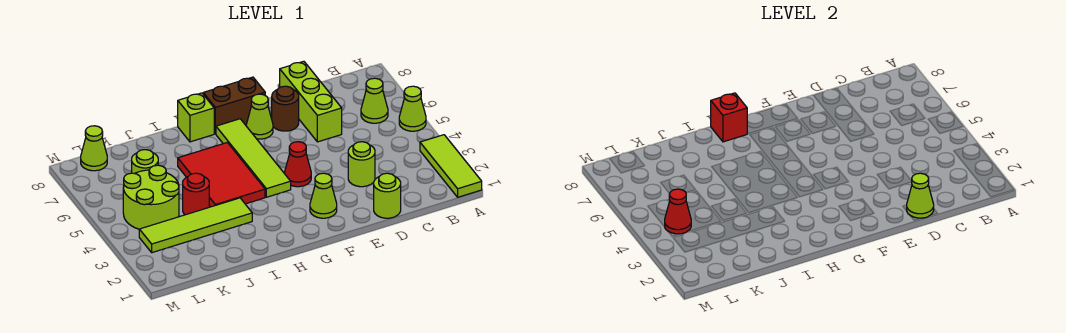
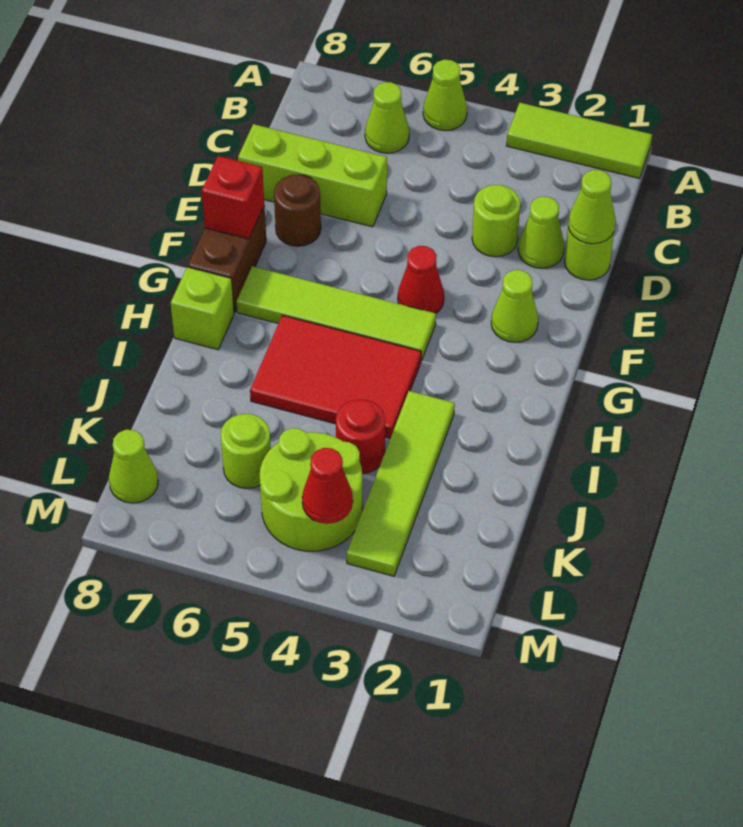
lime 1x1 cone [246,94,273,139] -> lime 1x1 cone moved to [518,196,564,268]
red 1x1 brick [711,93,747,142] -> red 1x1 brick moved to [202,156,264,239]

